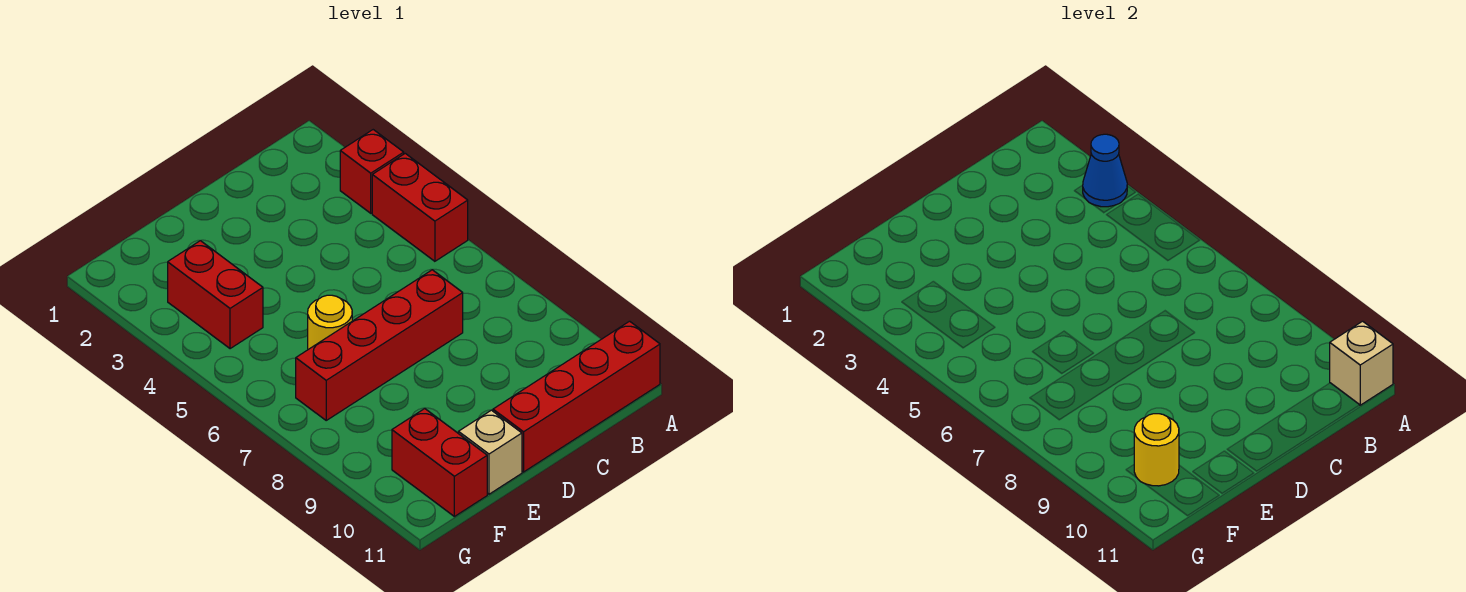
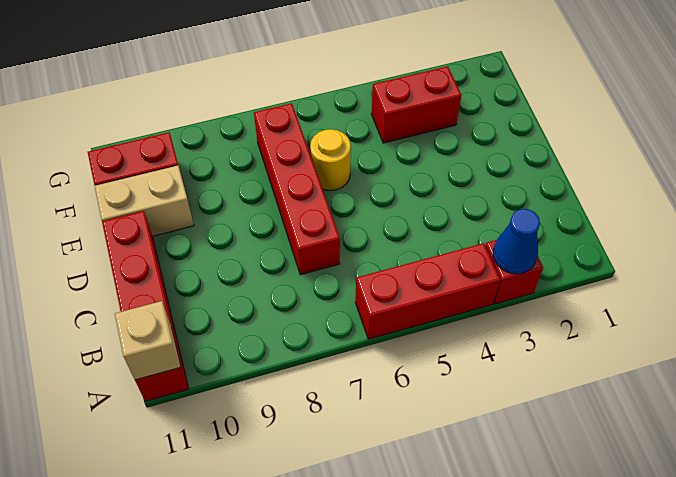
red 1x2 brick [372,153,468,261] -> red 1x3 brick [355,243,500,339]
tan 1x1 brick [459,410,522,494] -> tan 1x2 brick [95,165,194,236]
yellow 1x1 round brick [1134,414,1179,486] -> none

